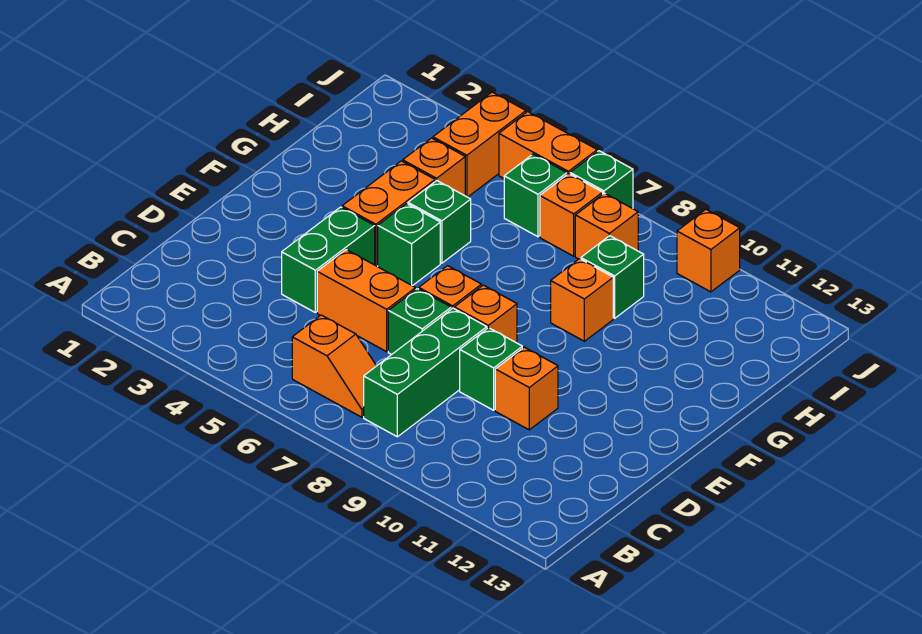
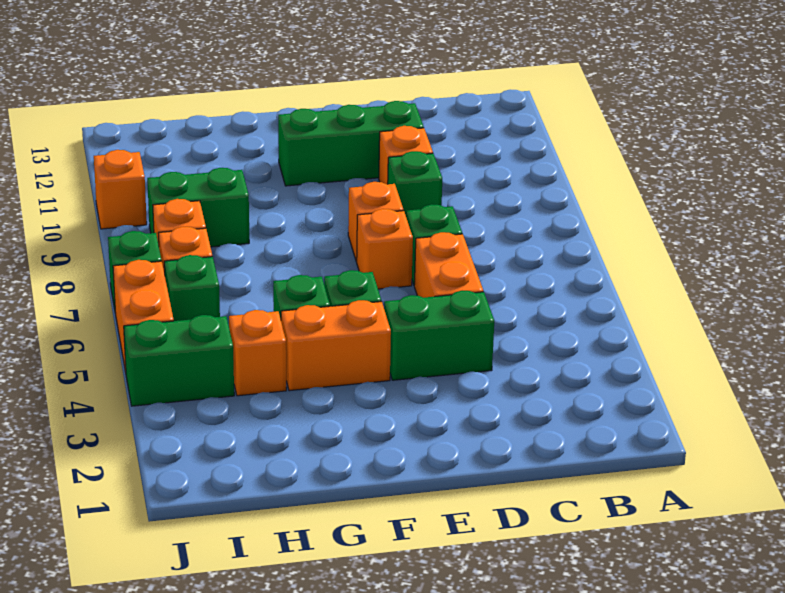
orange 1x2 slope [292,315,376,417] -> none
green 1x3 brick [364,308,487,437] -> green 1x3 brick moved to [278,101,424,186]
orange 1x1 brick [551,259,613,341] -> none
green 1x1 brick [581,236,644,318] -> green 1x2 brick [147,168,249,247]
orange 1x2 brick [433,92,526,197] -> green 1x2 brick [124,315,234,406]

